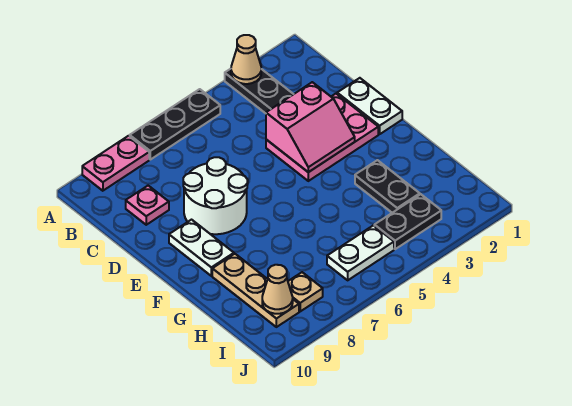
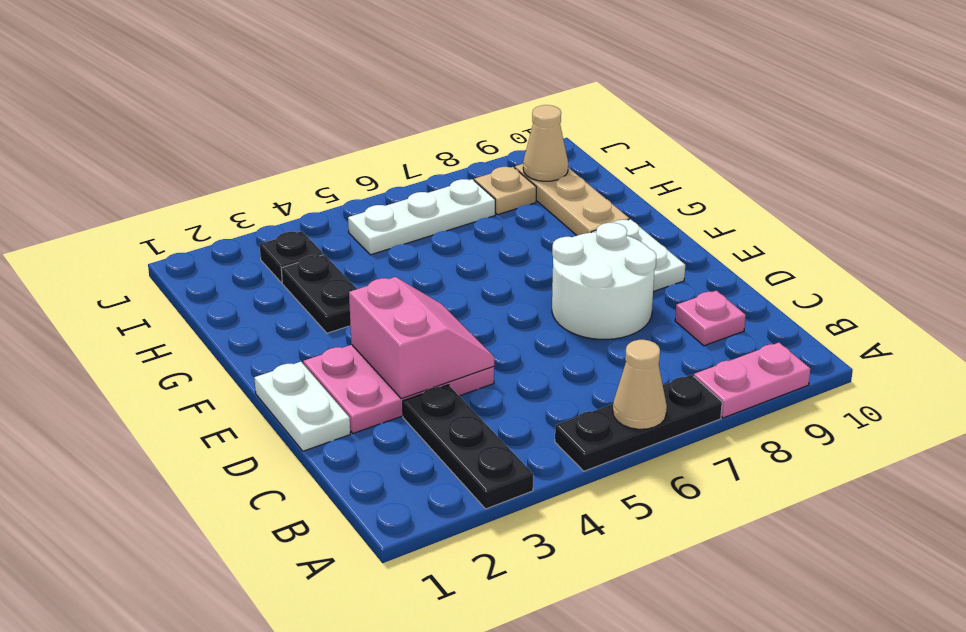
tan 1x1 cone [231,35,261,84] -> tan 1x1 cone moved to [613,340,667,429]
pink 2x2 slope [266,82,355,172] -> pink 2x2 slope turned to [349,277,494,399]
black 1x2 plate [374,194,441,249] -> black 1x1 plate [260,231,323,283]
white 1x2 plate [327,225,394,280] -> white 1x3 plate [348,179,495,255]

